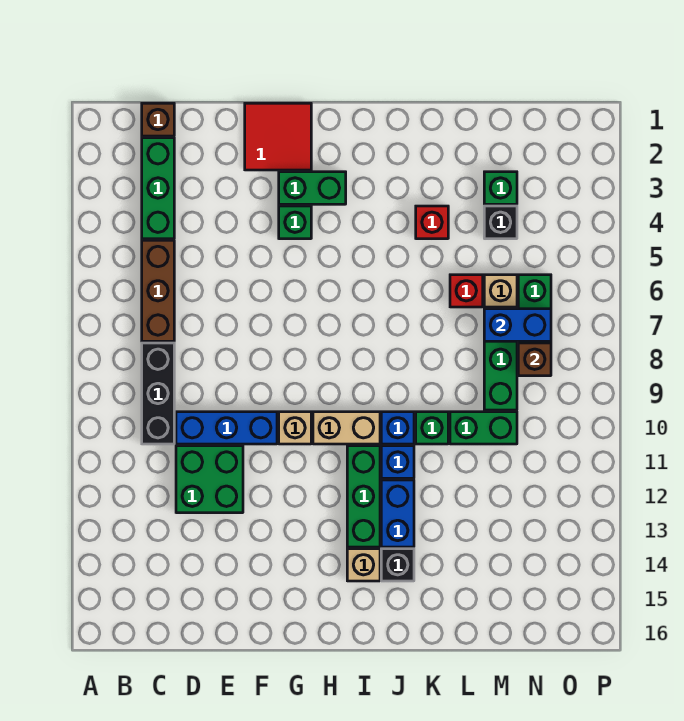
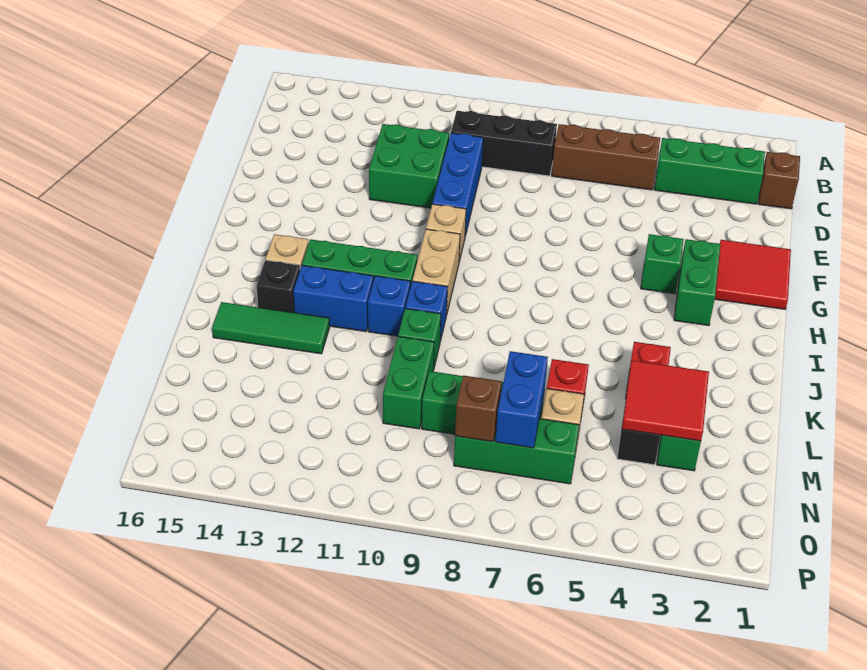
none -> green 1x3 tile [212,302,330,354]
none -> red 2x2 tile [622,360,709,441]

